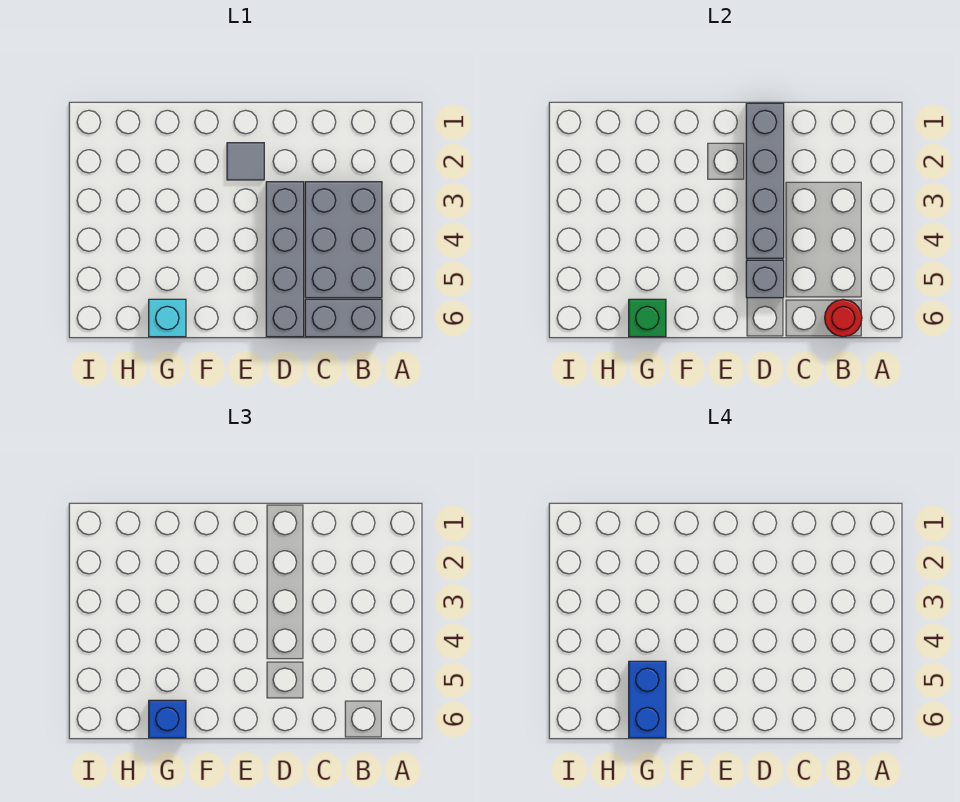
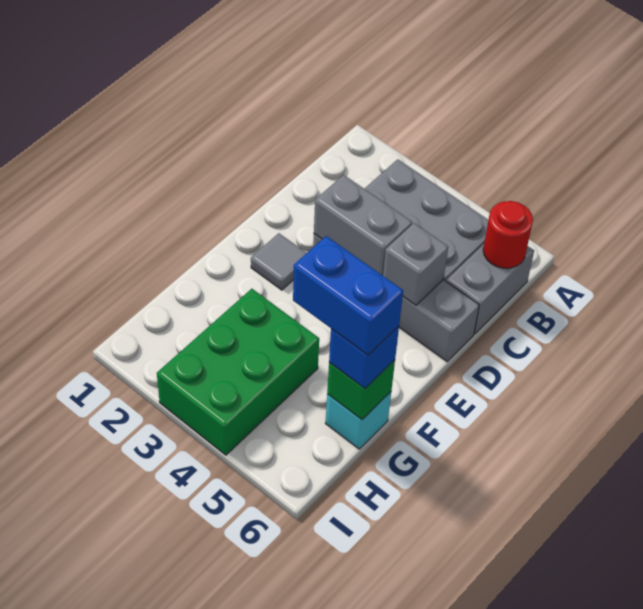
grey 1x4 brick [746,103,784,258] -> grey 1x2 brick [314,175,412,276]
none -> green 2x3 brick [157,289,319,455]

